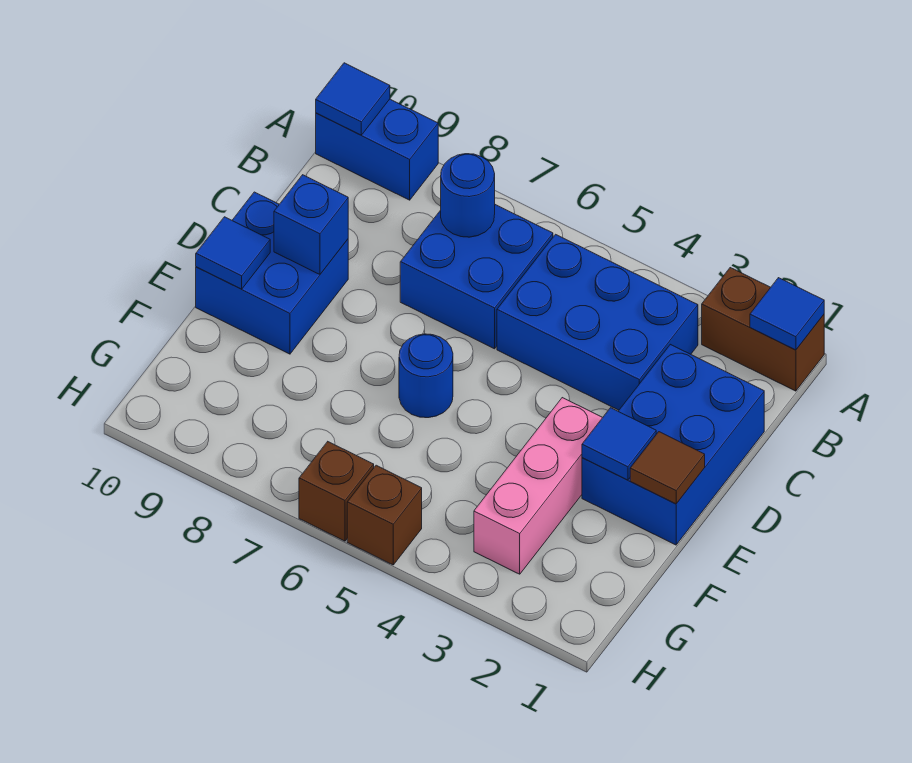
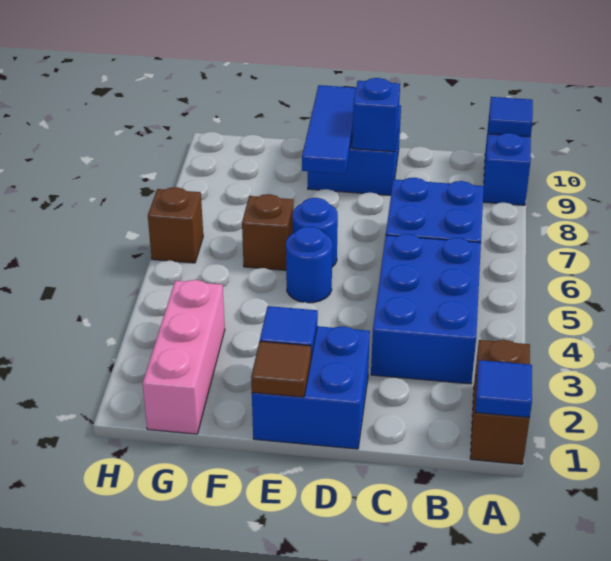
blue 1x1 round brick [441,154,495,237] -> blue 1x1 round brick moved to [286,226,332,303]
blue 2x3 brick [582,344,764,545] -> blue 2x2 brick [252,326,370,449]
pink 1x3 brick [474,398,603,574] -> pink 1x3 brick turned to [143,280,225,434]
blue 1x1 tile [196,217,270,289] -> blue 1x3 tile [302,85,356,174]
brown 1x1 brick [347,465,422,565] -> brown 1x1 brick moved to [242,194,293,270]

